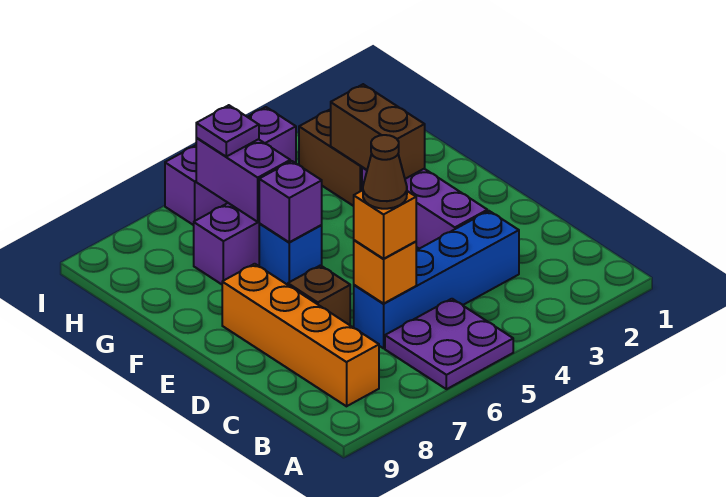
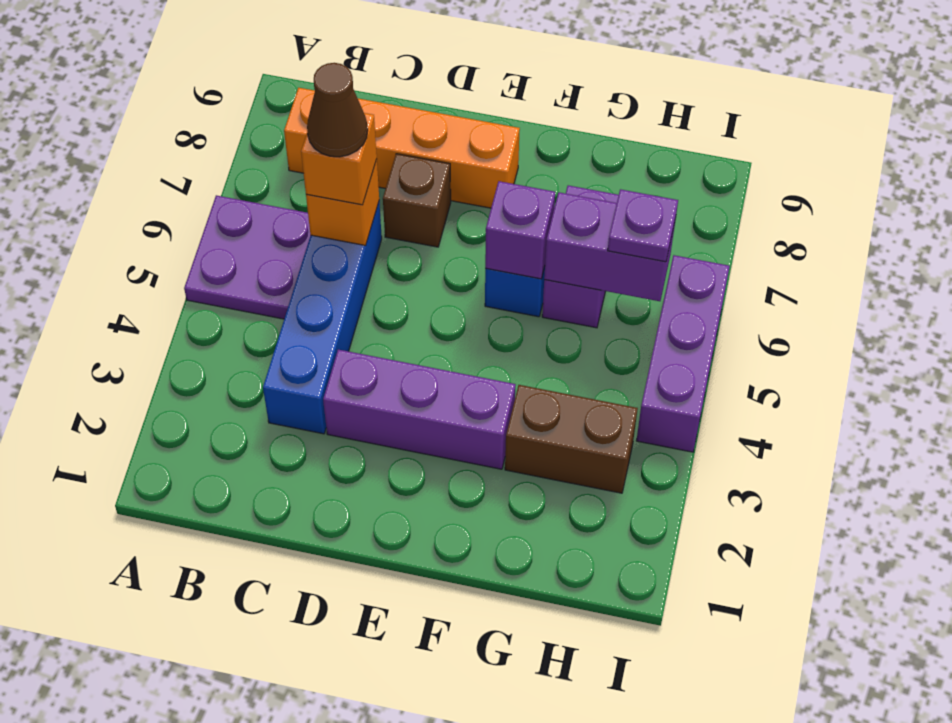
brown 1x2 brick [331,84,425,179] -> none

